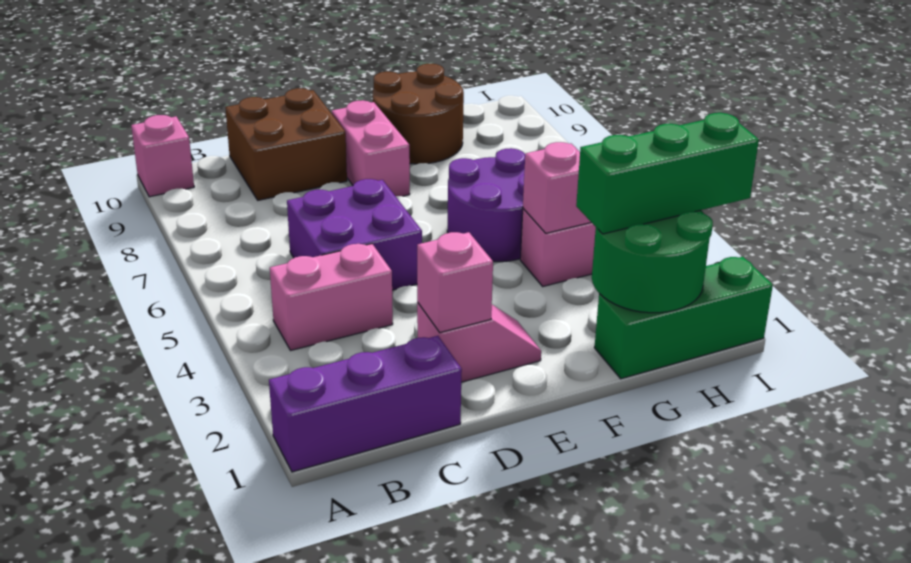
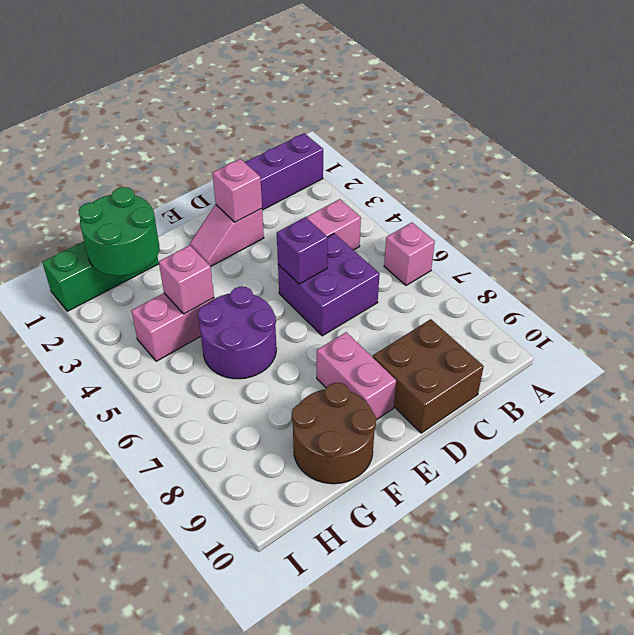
pink 1x1 brick [131,115,194,197] -> pink 1x1 brick moved to [384,223,435,285]
none -> purple 1x1 brick [277,217,328,284]
green 1x3 brick [576,113,759,234] -> none

